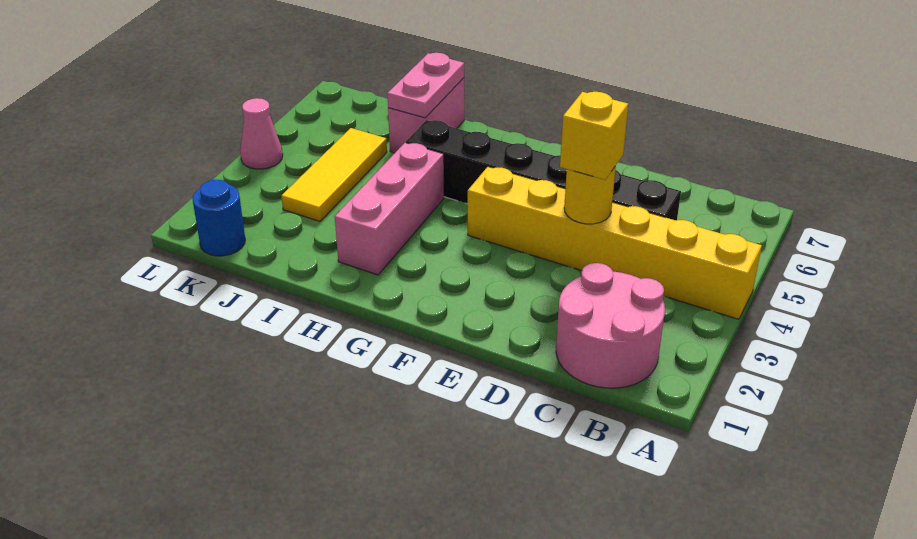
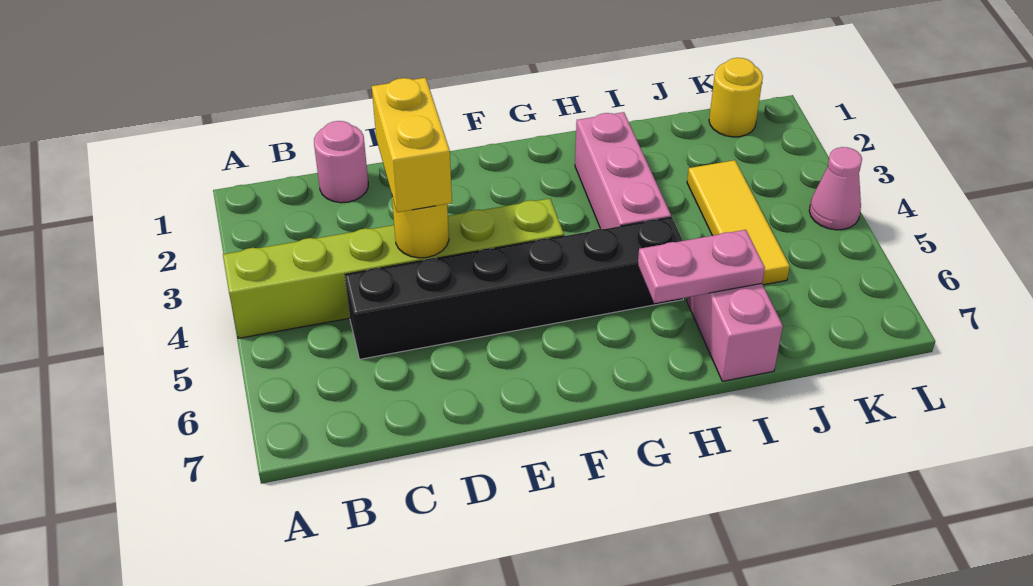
yellow 1x6 brick [468,167,762,319] -> lime 1x6 brick [223,198,564,338]
pink 2x2 round brick [556,263,665,388] -> pink 1x1 round brick [314,121,368,203]
yellow 1x1 brick [560,92,628,180] -> yellow 1x2 brick [372,78,452,212]
pink 1x2 plate [387,53,464,118] -> pink 1x2 plate turned to [638,230,765,303]
blue 1x1 round brick [192,180,245,256] -> yellow 1x1 round brick [709,58,763,137]

